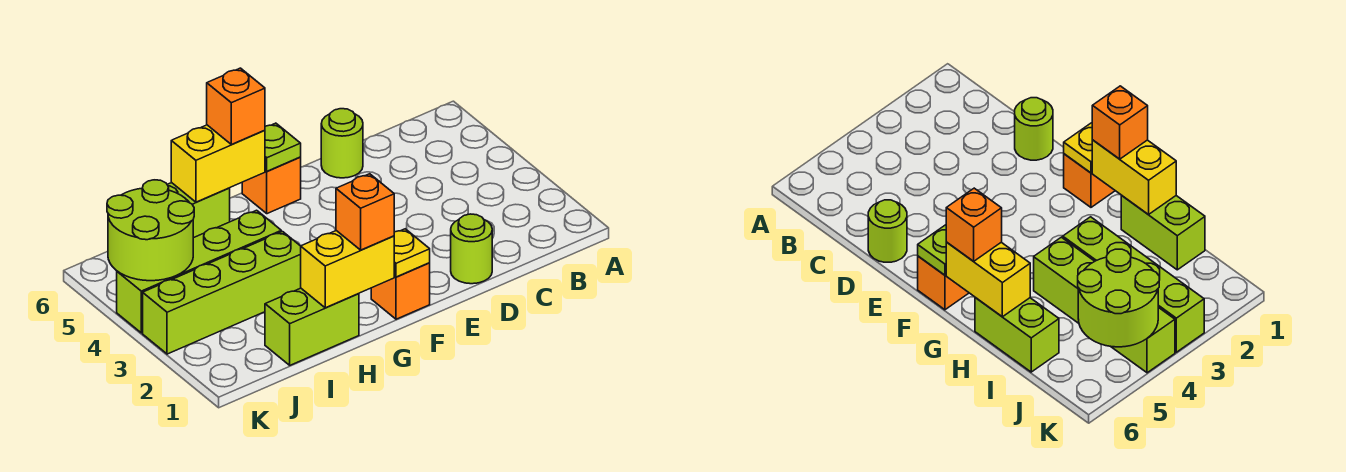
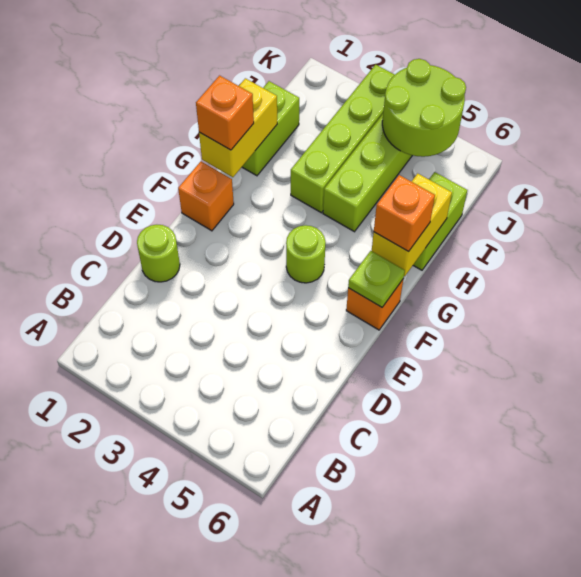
lime 1x1 round brick [321,109,363,178] -> lime 1x1 round brick moved to [286,225,326,283]
yellow 1x1 plate [394,229,430,277] -> none

